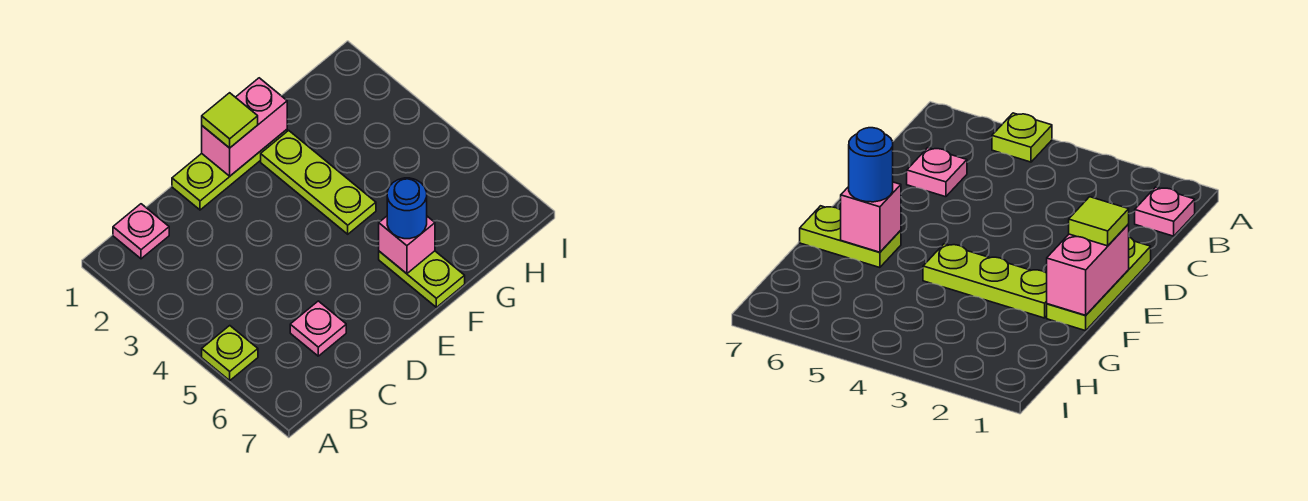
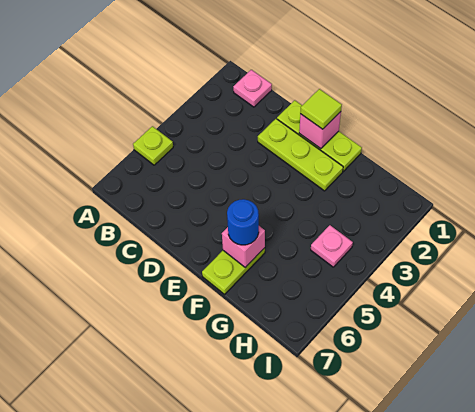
pink 1x1 plate [290,301,346,356] -> pink 1x1 plate moved to [311,225,353,267]
pink 1x2 brick [202,78,287,176] -> pink 1x1 brick [299,112,341,149]
lime 1x3 plate [261,130,376,234] -> lime 1x3 plate turned to [258,119,343,191]

